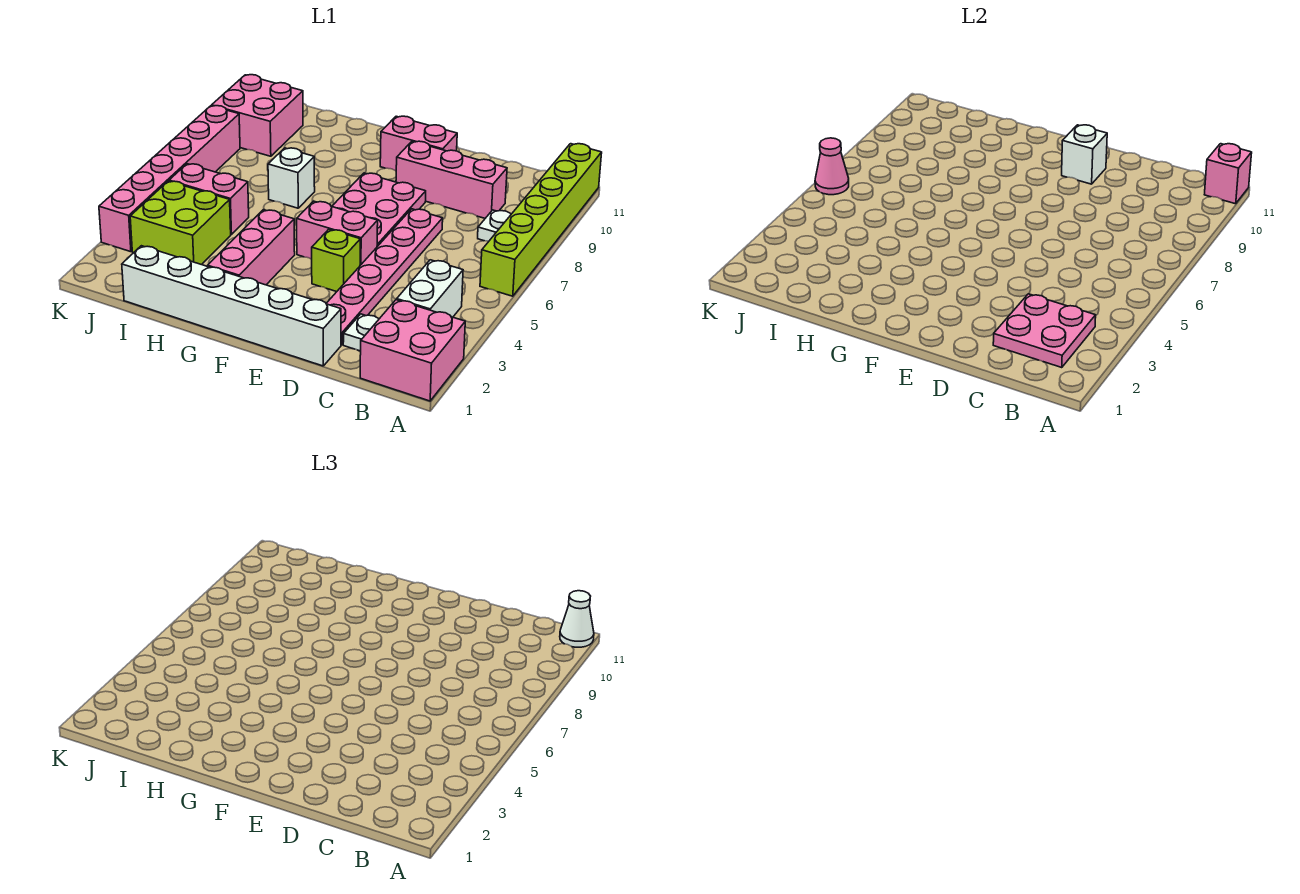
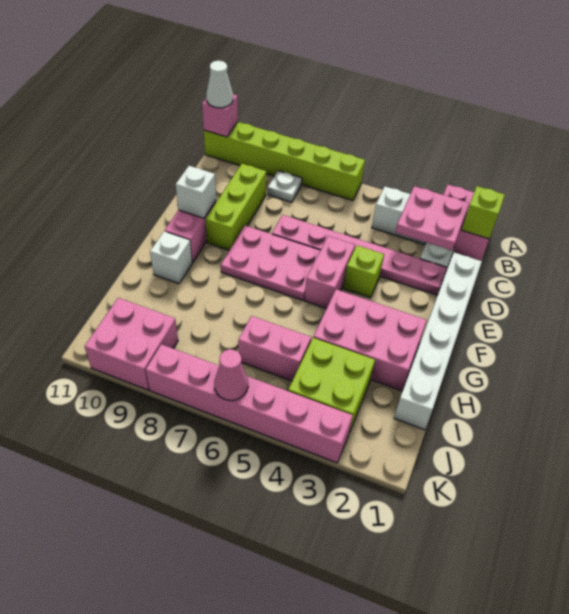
none -> lime 1x1 brick [462,186,505,239]
pink 1x3 brick [396,141,507,218] -> lime 1x3 brick [205,164,266,250]
pink 1x3 brick [208,210,295,285] -> pink 2x3 brick [313,289,427,391]
white 1x1 brick [268,148,315,208] -> white 1x1 brick moved to [150,231,192,284]
pink 1x2 brick [169,164,249,235] -> pink 1x2 brick turned to [238,316,311,381]

